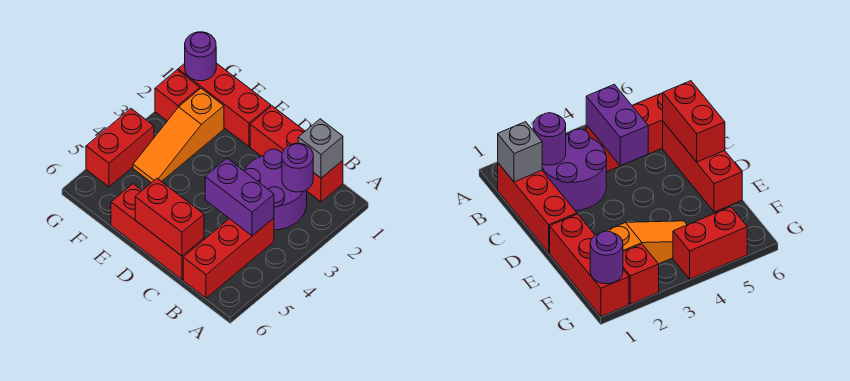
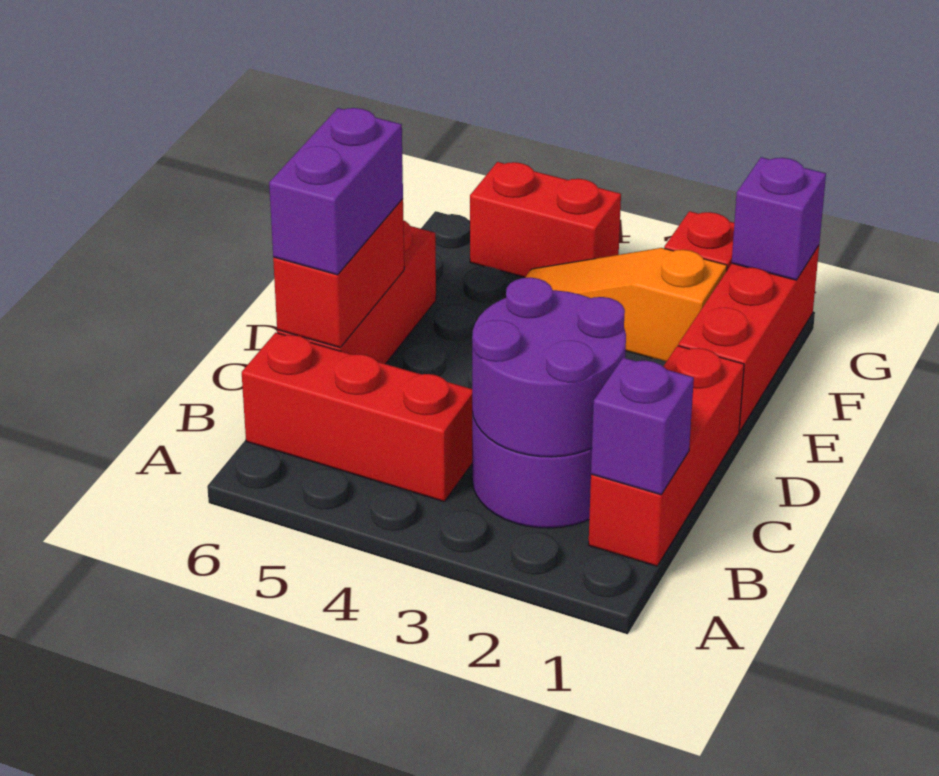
grey 1x1 brick [298,119,343,178] -> purple 1x1 brick [591,358,694,495]
purple 1x1 round brick [282,143,313,192] -> purple 2x2 round brick [472,278,626,457]
purple 1x2 brick [205,158,274,236] -> purple 1x2 brick moved to [269,108,403,275]
purple 1x1 round brick [185,32,216,81] -> purple 1x1 brick [732,157,826,280]

